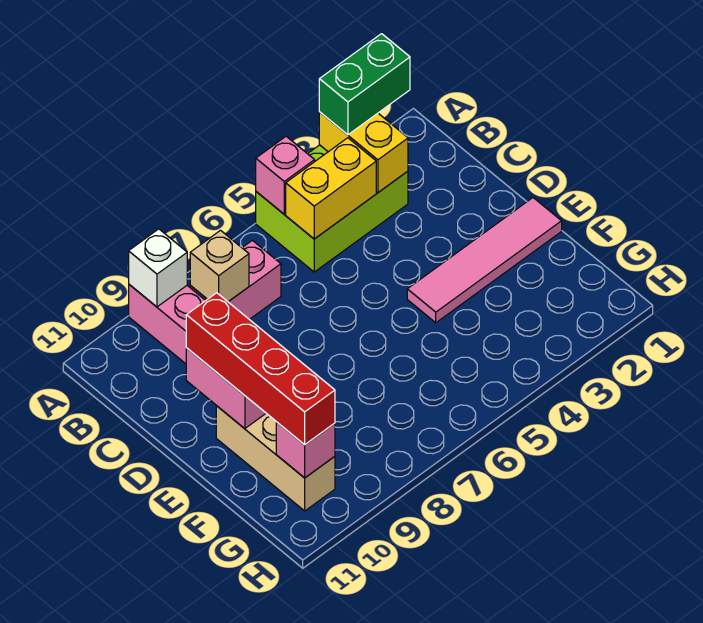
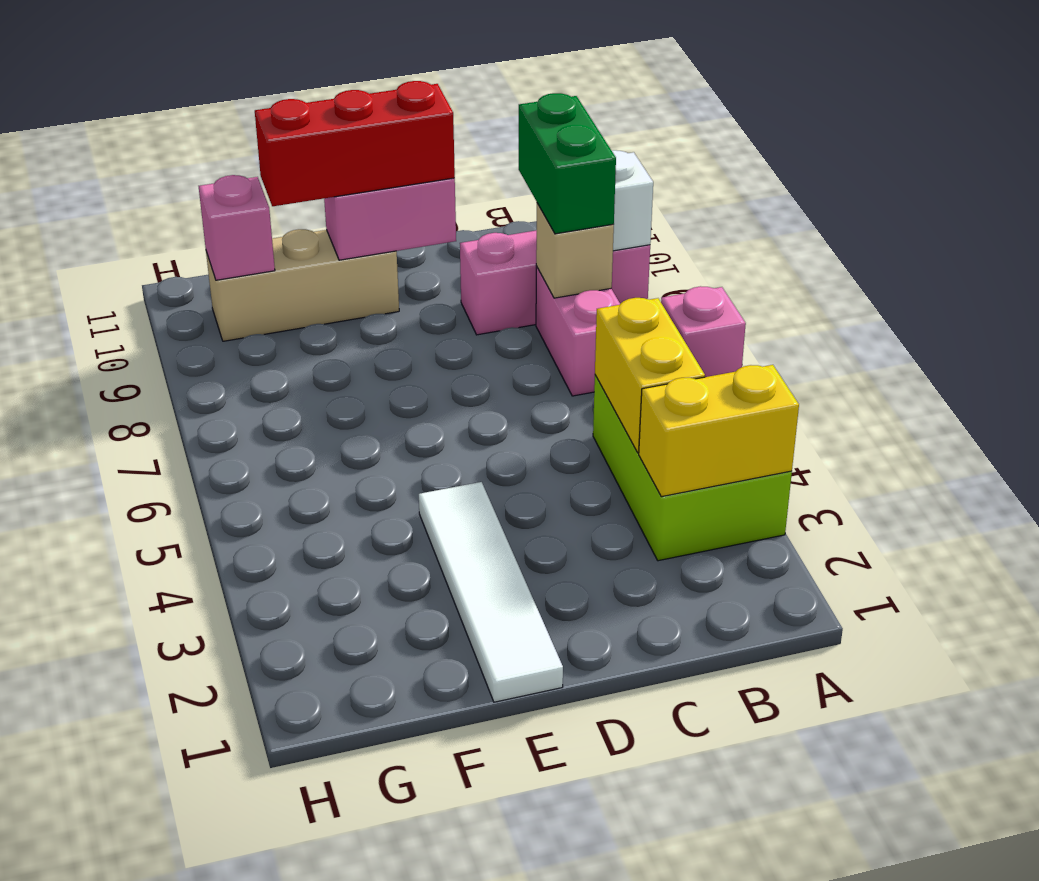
green 1x2 brick [319,34,410,135] -> green 1x2 brick moved to [519,93,616,234]
red 1x4 brick [186,293,335,445] -> red 1x3 brick [255,81,455,206]
pink 1x4 tile [407,198,562,323] -> white 1x4 tile [419,482,563,702]

